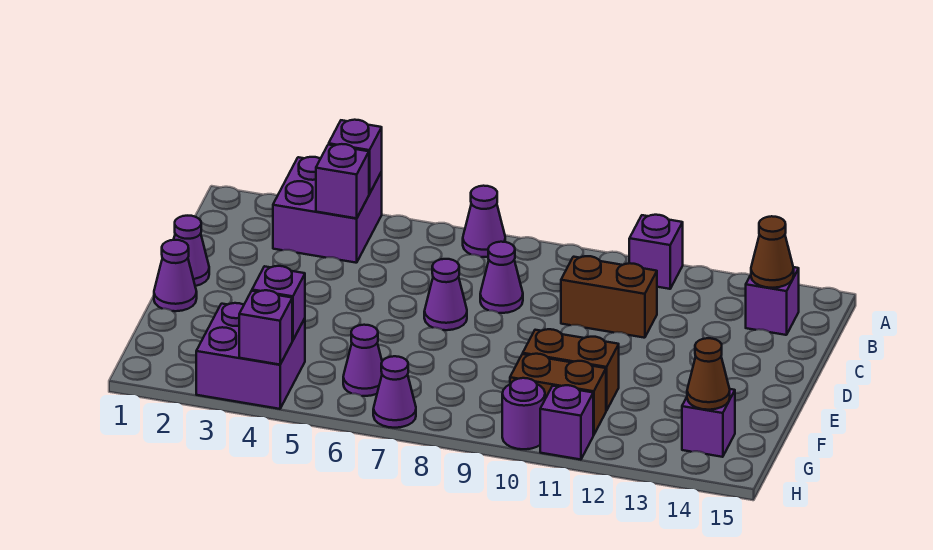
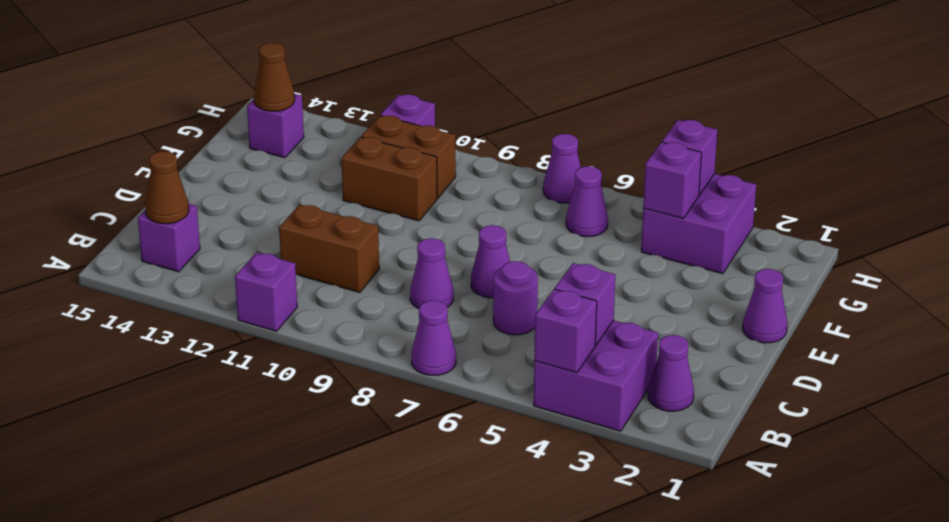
purple 1x1 cone [174,216,209,286] -> purple 1x1 cone moved to [648,335,694,411]
purple 1x1 round brick [502,378,545,449] -> purple 1x1 round brick moved to [493,261,538,335]

